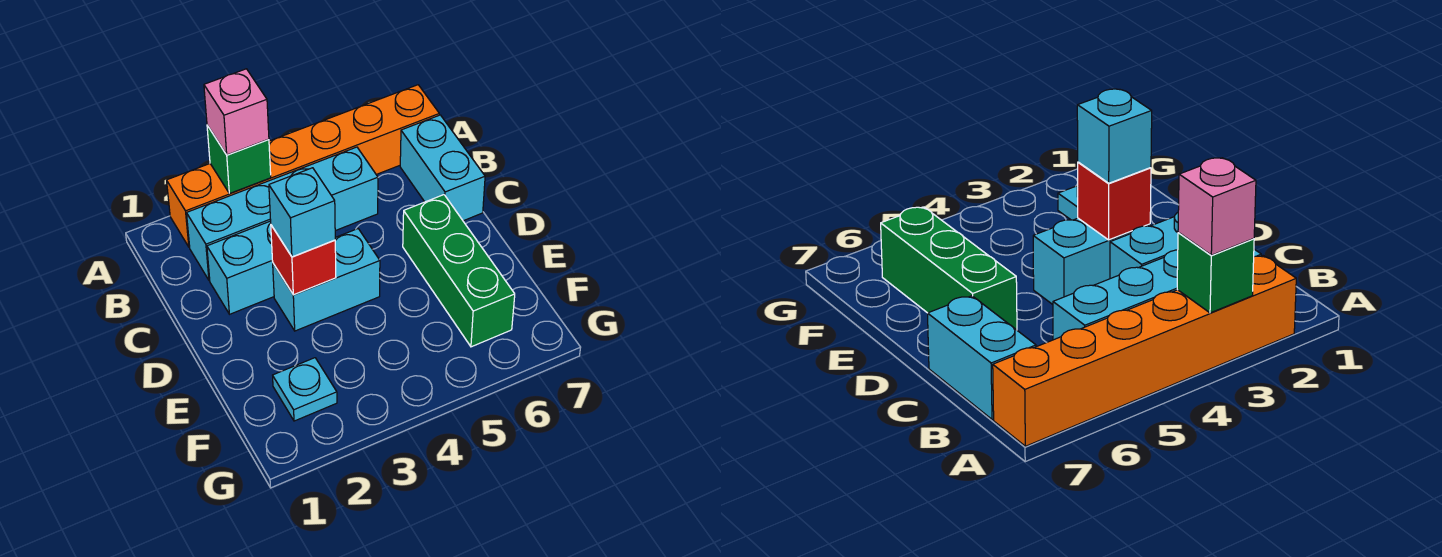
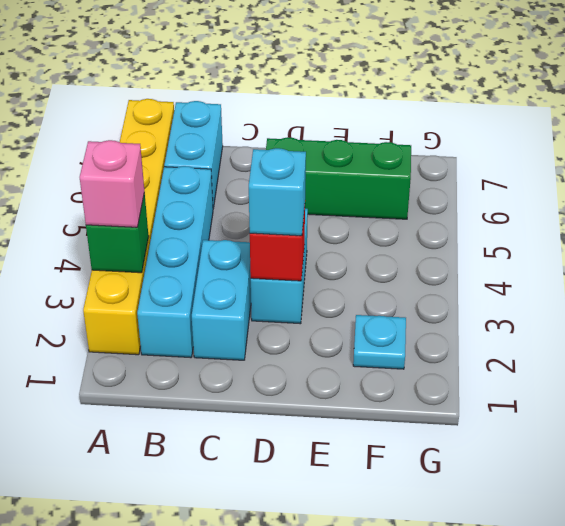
orange 1x6 brick [167,85,439,247] -> yellow 1x6 brick [83,99,174,355]
cyan 1x2 brick [400,115,485,221] -> cyan 1x2 brick turned to [164,101,223,208]

